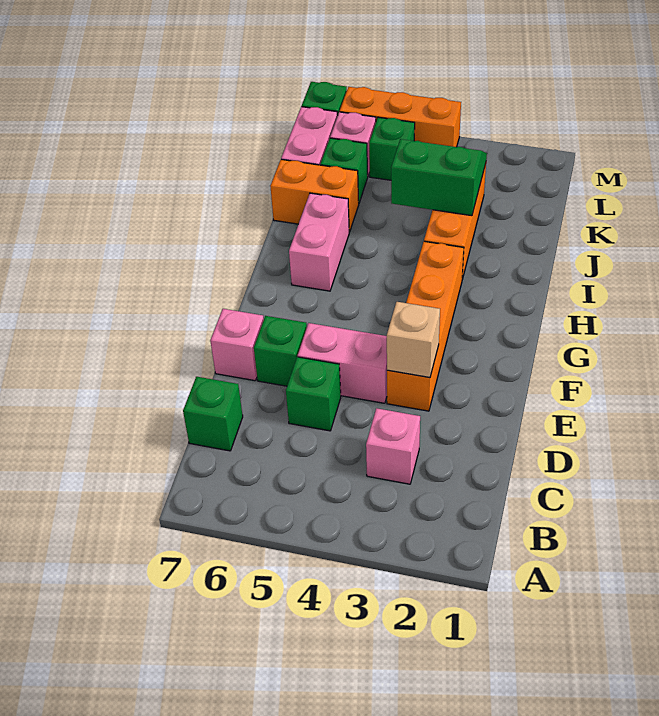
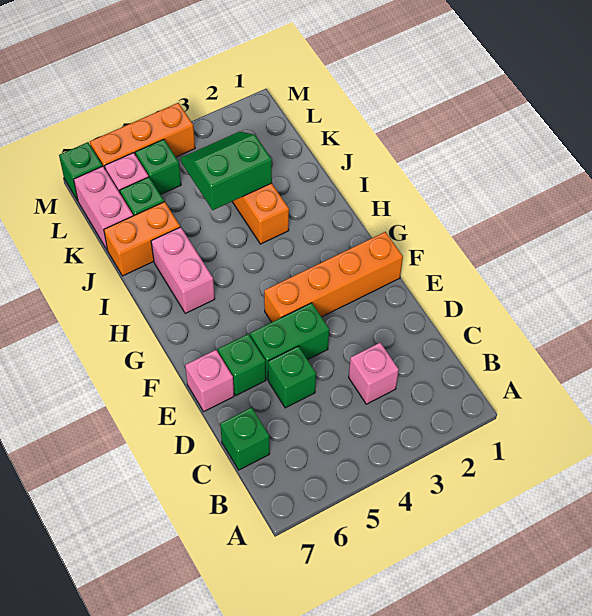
orange 1x4 brick [387,241,464,411] -> orange 1x4 brick turned to [264,232,403,322]
tan 1x1 brick [387,302,440,378] -> none
pink 1x2 brick [298,323,387,403] -> green 1x2 brick [250,303,329,380]

